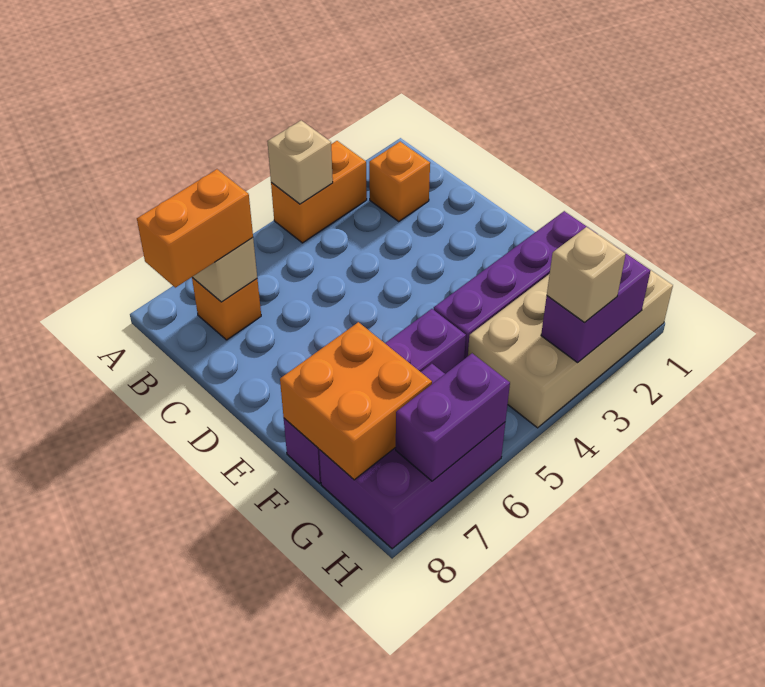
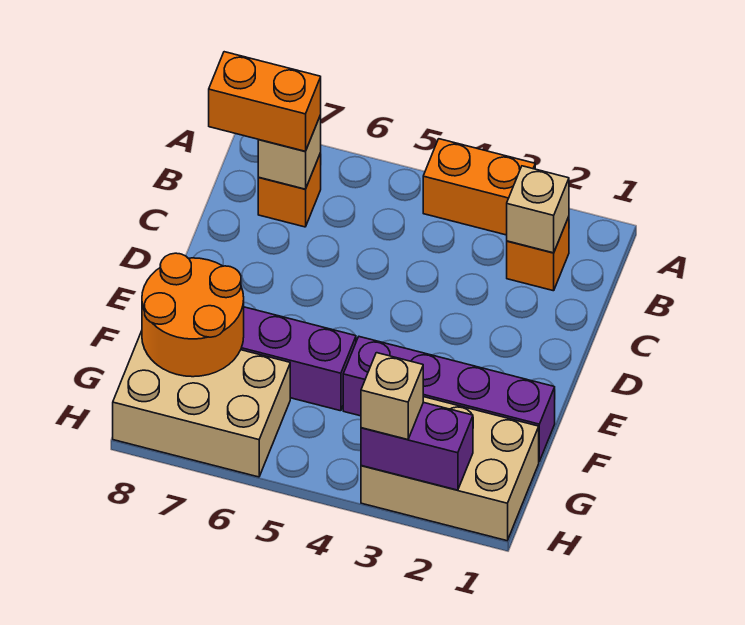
tan 1x1 brick [267,120,333,204] -> tan 1x1 brick moved to [507,166,569,253]
orange 2x2 brick [280,322,432,480] -> orange 2x2 round brick [142,253,244,377]
tan 2x4 brick [468,236,673,428] -> tan 2x3 brick [361,397,539,541]
purple 2x3 brick [319,364,505,549] -> tan 2x3 brick [113,331,290,477]
purple 1x2 brick [396,353,510,481] -> none

